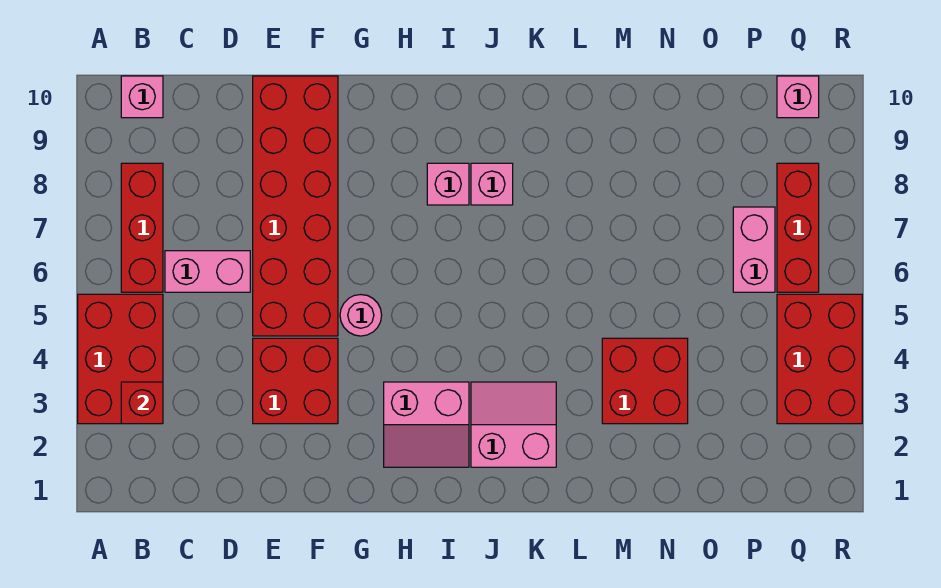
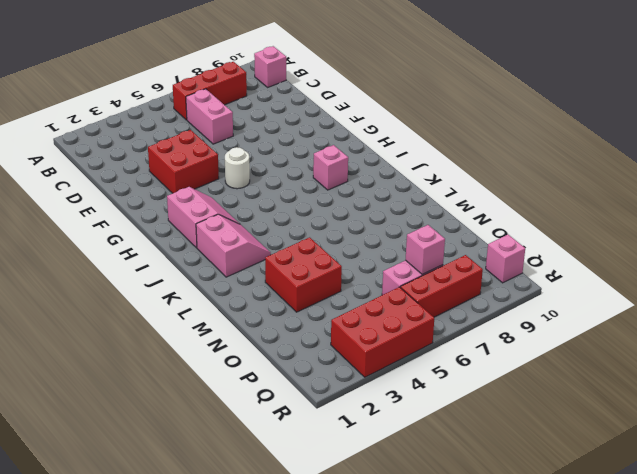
red 2x3 brick [78,294,163,424] -> none
red 1x1 brick [121,382,163,424] -> none
red 2x6 brick [253,76,338,336] -> none
pink 1x1 round brick [340,295,382,336] -> white 1x1 round brick [225,147,250,189]
pink 2x2 slope [384,382,469,467] -> pink 2x2 slope turned to [167,187,240,248]
pink 1x1 brick [471,163,513,205] -> pink 1x1 brick moved to [406,225,445,274]

